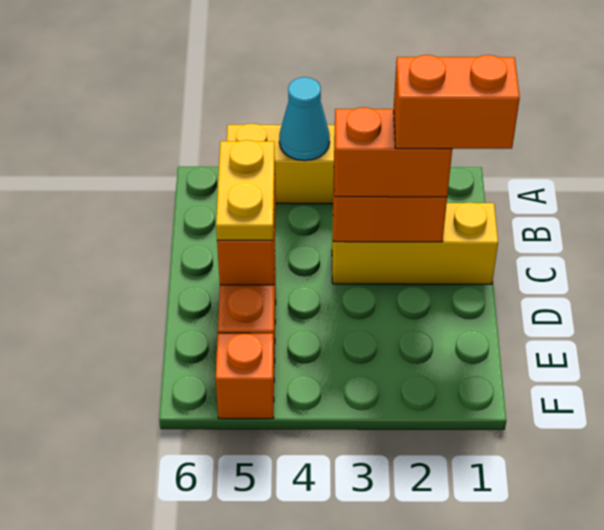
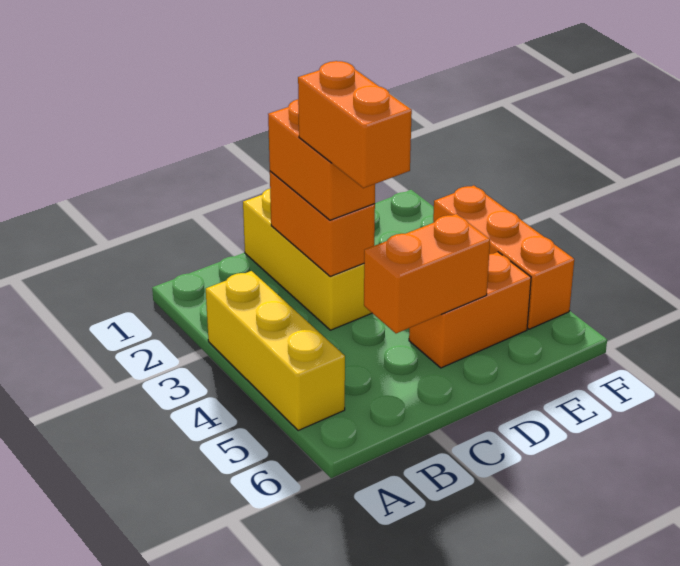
cyan 1x1 cone [279,77,330,161] -> none
orange 1x2 brick [394,55,520,149] -> orange 1x2 brick moved to [298,61,412,188]
yellow 1x2 plate [216,140,275,240] -> none
orange 1x1 brick [216,333,274,419] -> orange 1x3 brick [433,186,574,329]

